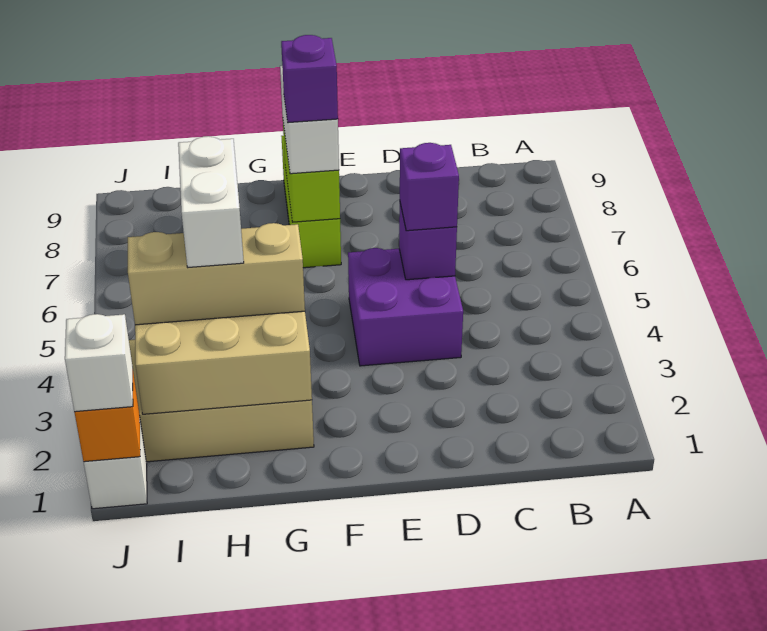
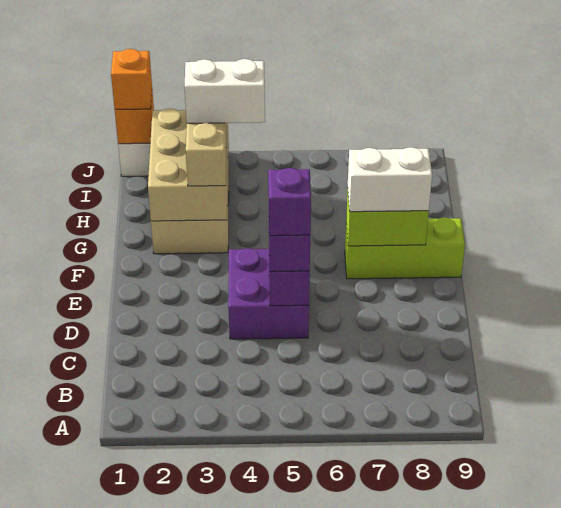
purple 1x1 brick [281,35,338,123] -> purple 1x1 brick moved to [268,168,311,236]
white 1x1 brick [65,314,133,412] -> orange 1x1 brick [111,49,152,109]

